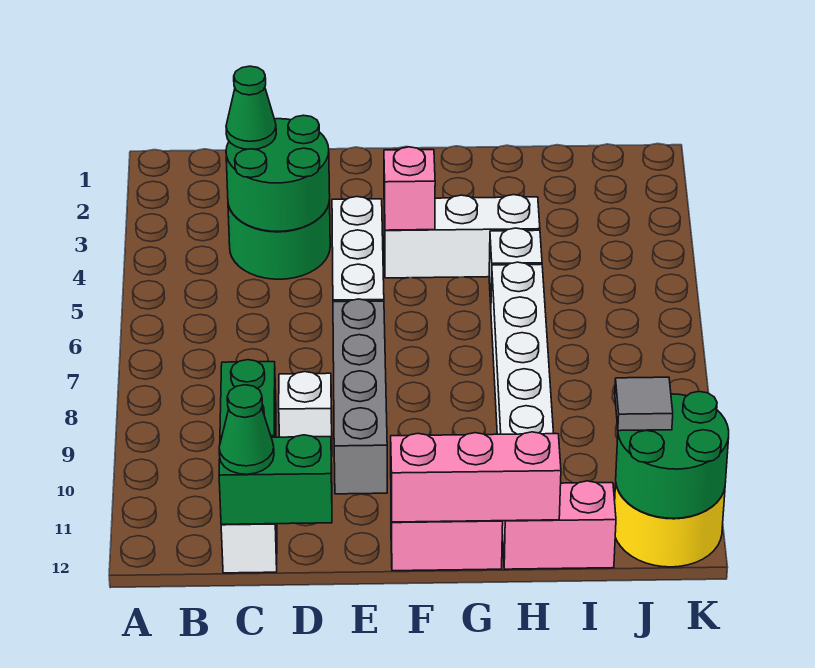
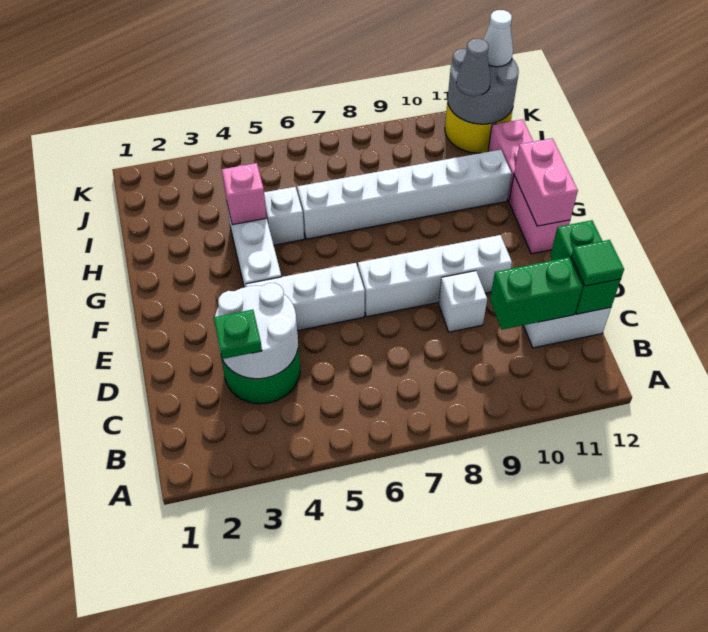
green 2x2 round brick [226,115,330,232] -> white 2x2 round brick [215,283,298,379]
green 1x1 cone [226,66,276,149] -> green 1x1 plate [214,310,262,359]
green 1x1 cone [219,385,274,474] -> green 1x1 tile [571,240,624,286]
grey 1x4 brick [333,299,387,494] -> white 1x4 brick [358,235,512,317]
pink 1x1 brick [384,147,435,230] -> pink 1x1 brick moved to [222,163,267,225]
pink 1x3 brick [391,432,561,522] -> pink 1x2 brick [514,138,578,226]
green 2x2 round brick [616,391,729,518] -> grey 2x2 round brick [448,49,519,124]
grey 1x1 tile [615,377,673,431] -> grey 1x1 cone [456,39,491,96]
none -> white 1x1 cone [484,10,513,67]

